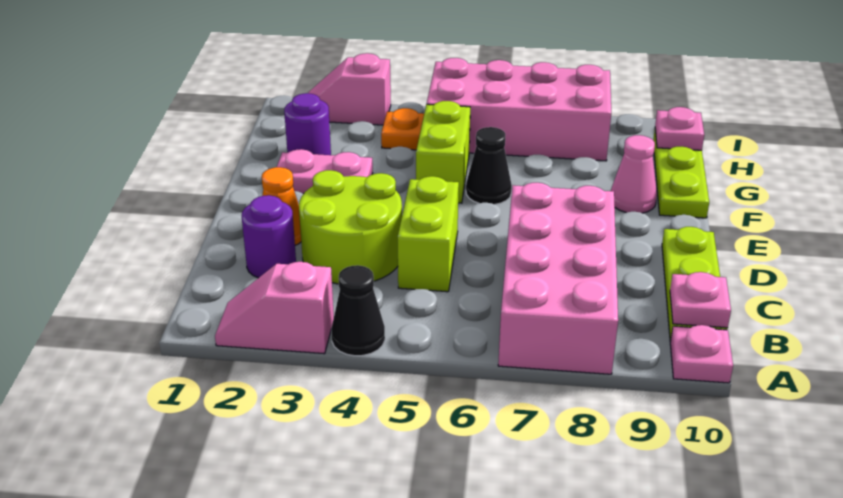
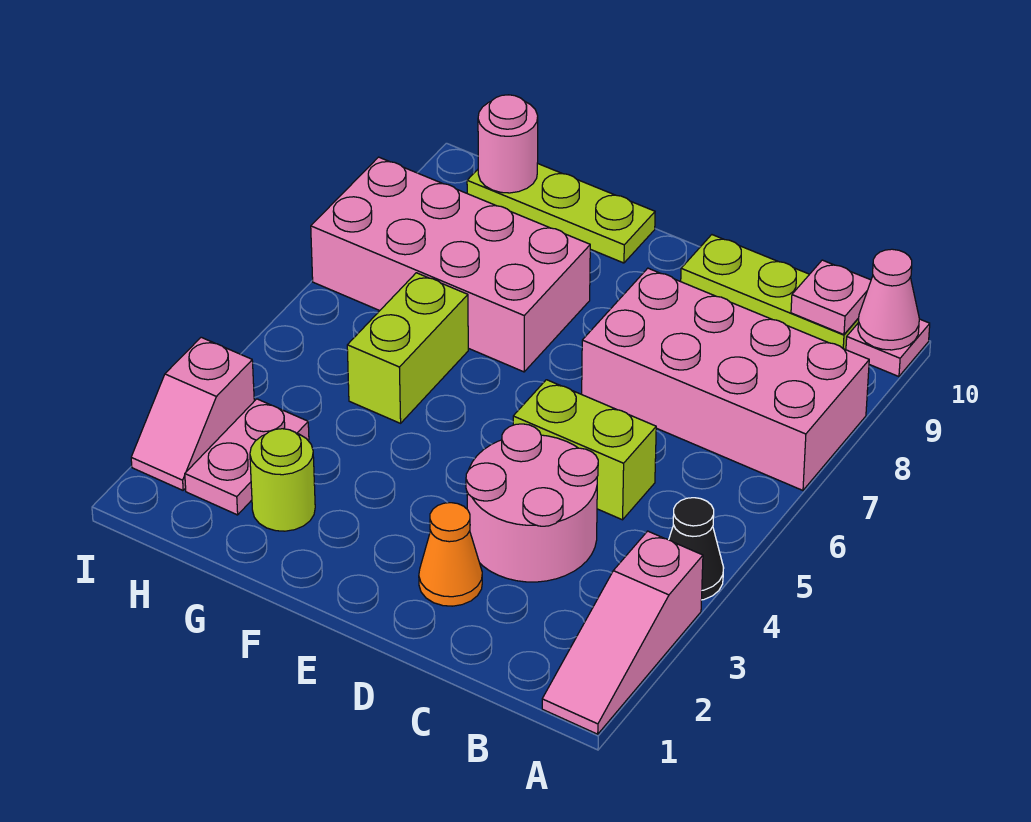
pink 1x2 slope [215,262,334,354] -> pink 1x3 slope [542,531,703,734]
purple 1x1 round brick [242,195,296,278] -> none
lime 2x2 round brick [299,170,402,284] -> pink 2x2 round brick [466,424,598,582]
pink 1x2 plate [277,149,373,194] -> pink 1x2 plate moved to [185,399,309,515]
lime 1x2 brick [416,101,470,203] -> lime 1x2 brick turned to [347,273,468,423]
black 1x1 cone [466,127,512,205] -> none
pink 1x1 cone [611,135,657,213] -> pink 1x1 cone moved to [858,249,919,350]
purple 1x1 round brick [284,93,331,155] -> lime 1x1 round brick [250,429,315,531]
orange 1x1 plate [381,108,424,150] -> none
pink 2x4 brick [427,58,611,161] -> pink 2x4 brick turned to [311,157,590,372]
pink 1x1 plate [655,107,704,150] -> pink 1x1 round brick [478,95,538,193]

